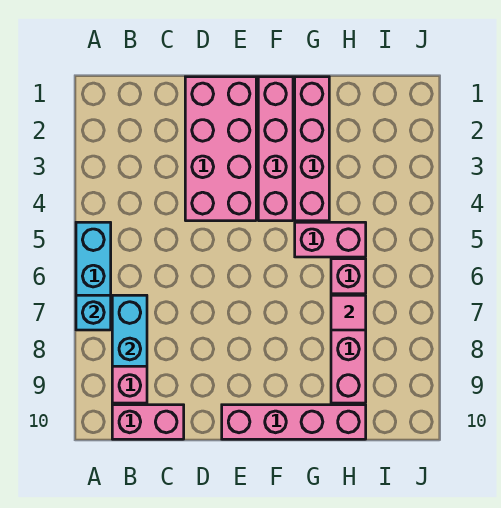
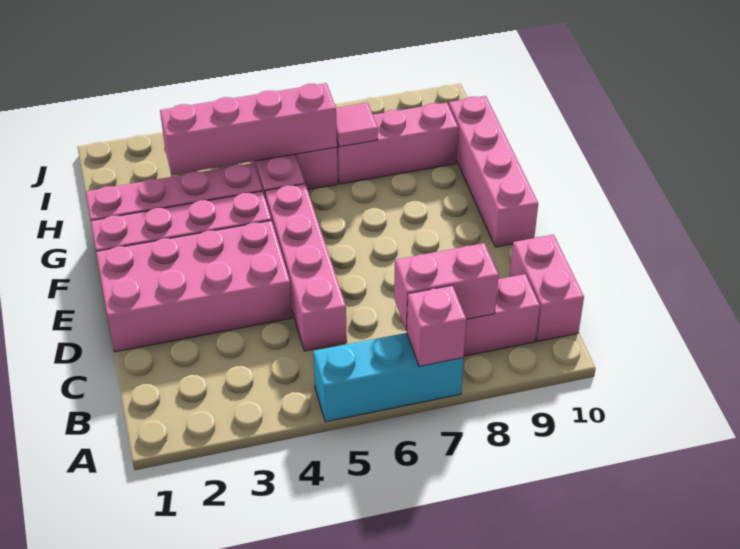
cyan 1x1 brick [76,295,111,330] -> pink 1x1 brick [407,285,466,366]
cyan 1x2 brick [112,295,147,366] -> pink 1x2 brick [394,243,499,331]
none -> pink 1x4 brick [265,184,347,351]
none -> pink 1x4 brick [160,83,337,175]

